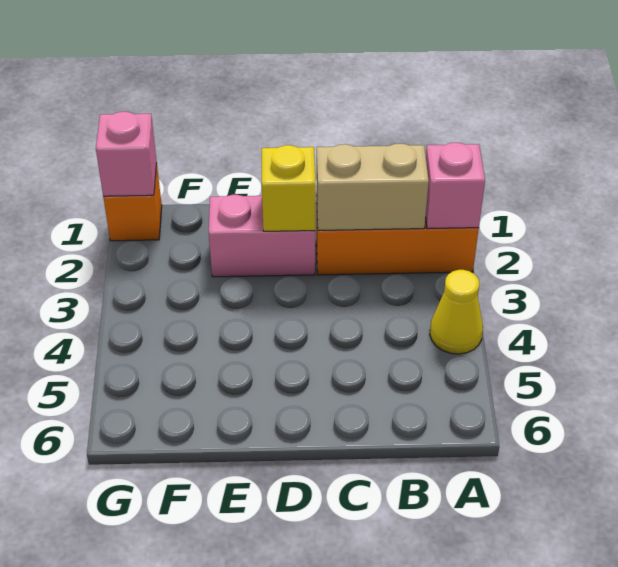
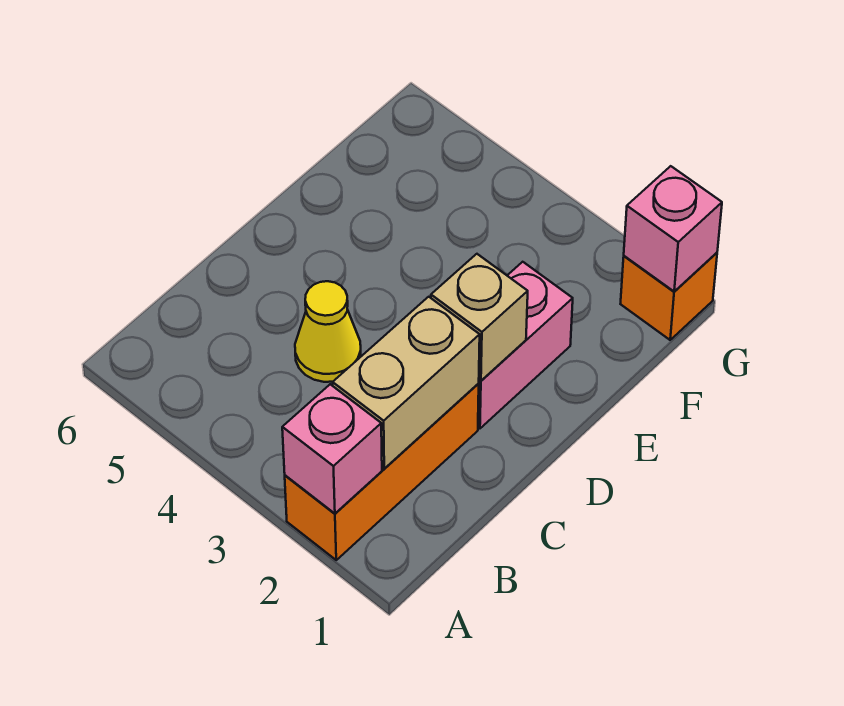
yellow 1x1 cone [430,270,483,354] -> yellow 1x1 cone moved to [295,281,361,382]
yellow 1x1 brick [262,145,316,231] -> tan 1x1 brick [431,254,528,381]

